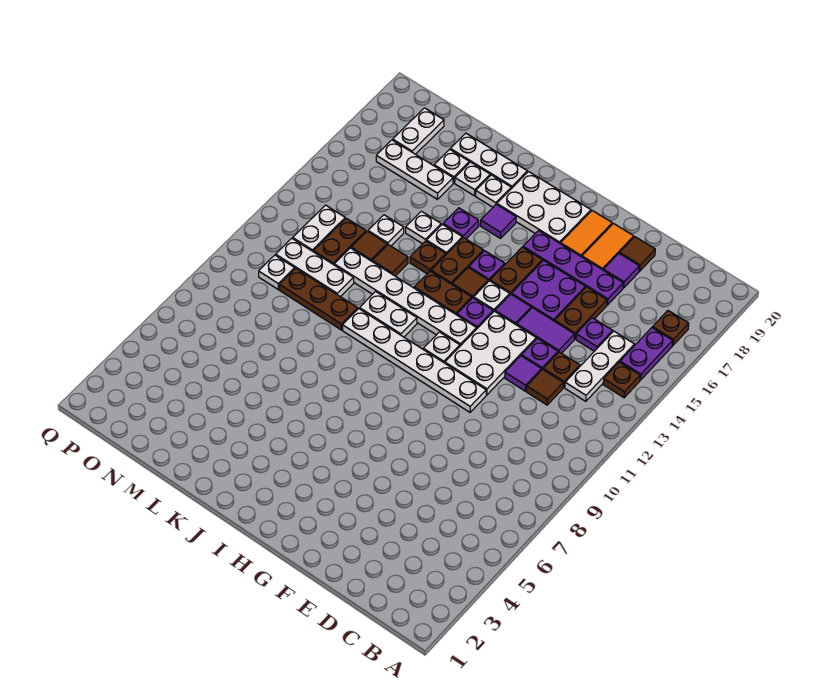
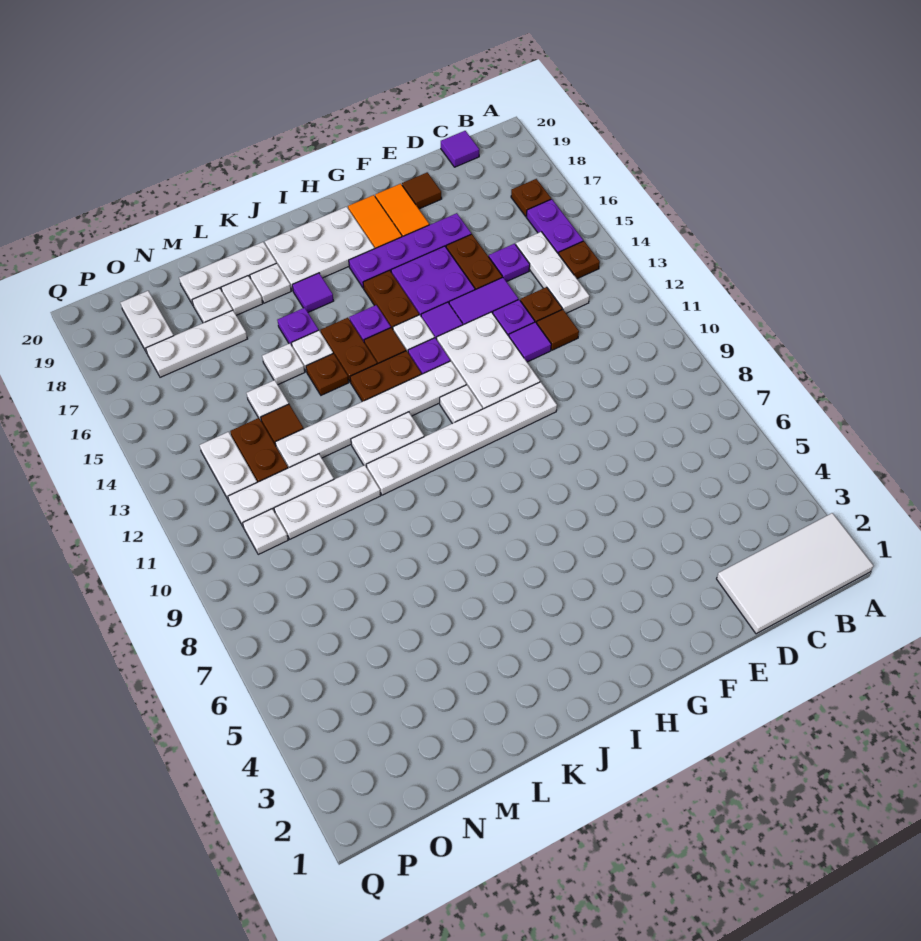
none -> white 2x4 tile [717,513,874,634]
purple 1x1 tile [604,253,639,288] -> purple 1x1 tile moved to [441,131,479,167]
brown 1x3 plate [279,268,358,330] -> white 1x3 plate [274,465,381,539]
brown 1x1 tile [372,245,408,276] -> none

